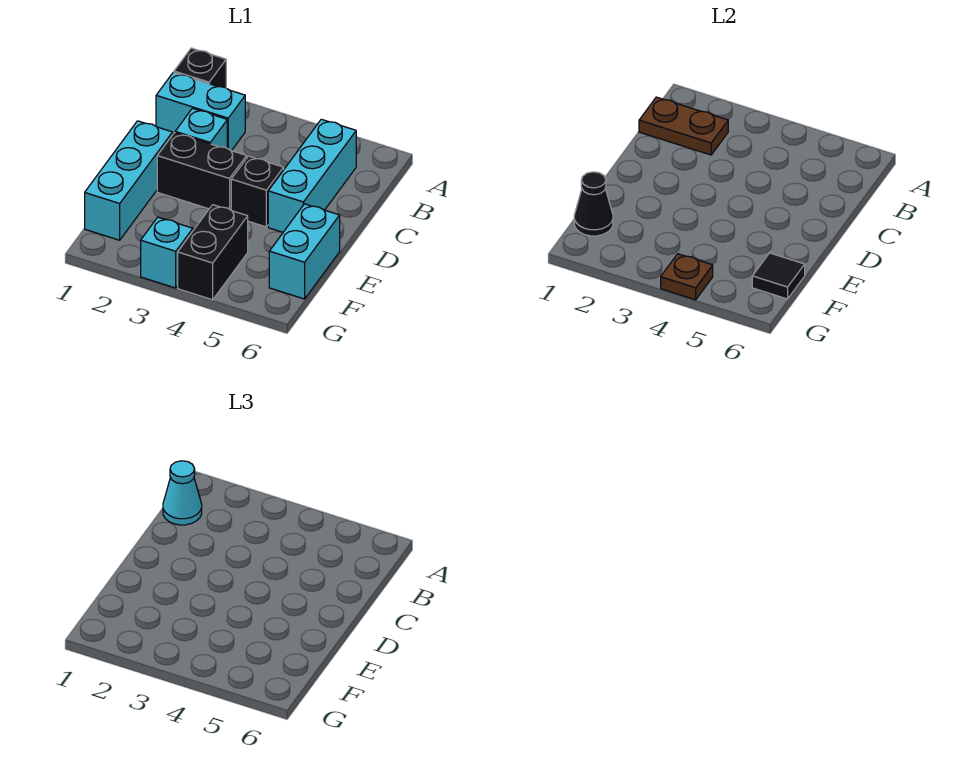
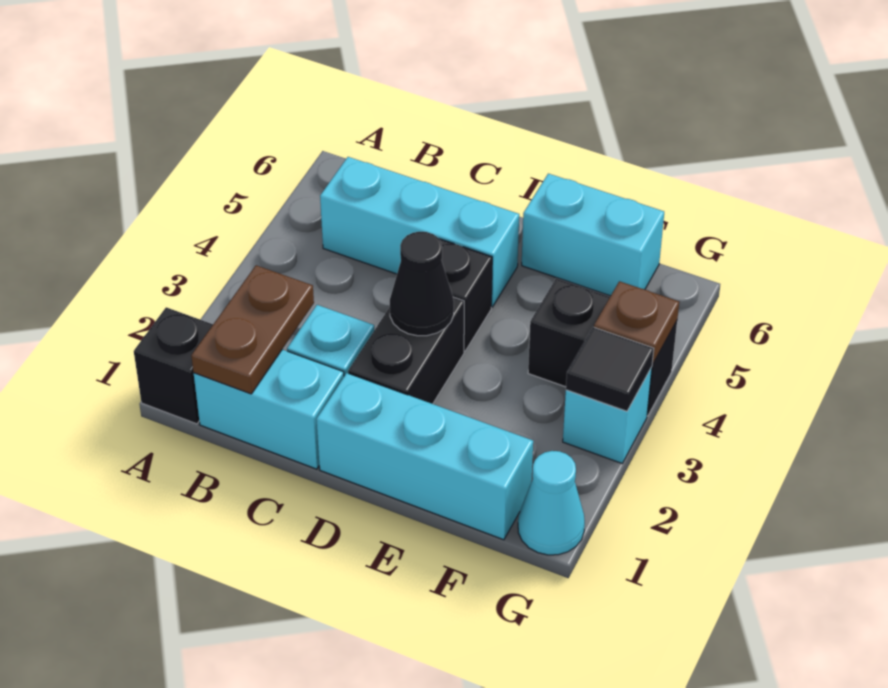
cyan 1x2 brick [156,72,245,151] -> cyan 1x2 brick turned to [194,349,344,469]
cyan 1x1 cone [163,461,202,525] -> cyan 1x1 cone moved to [518,451,585,555]
black 1x1 cone [574,172,613,236] -> black 1x1 cone moved to [390,232,454,336]
black 1x1 tile [752,253,805,299] -> black 1x1 tile moved to [566,327,654,411]

